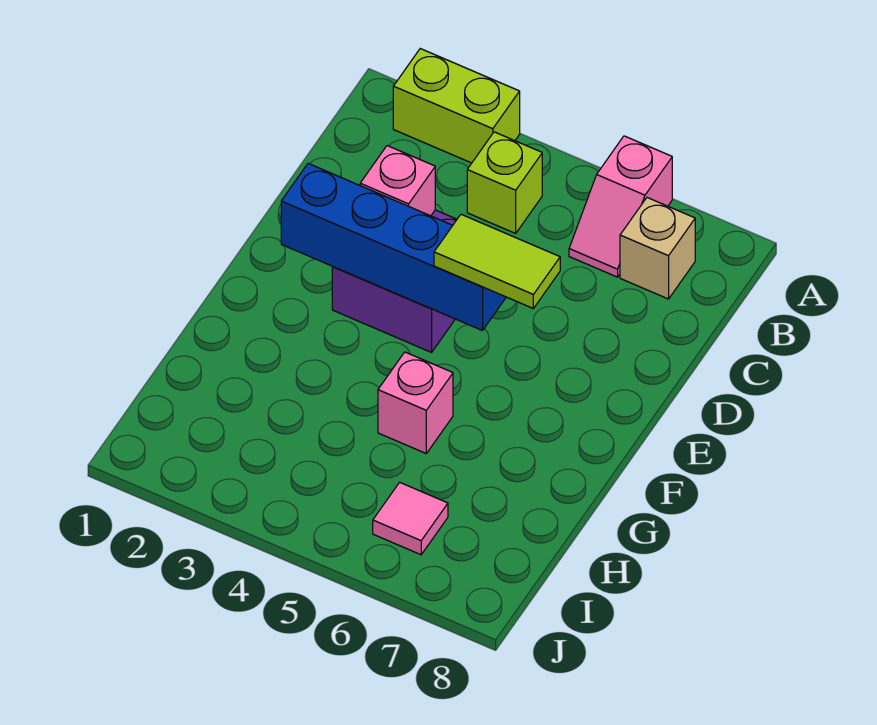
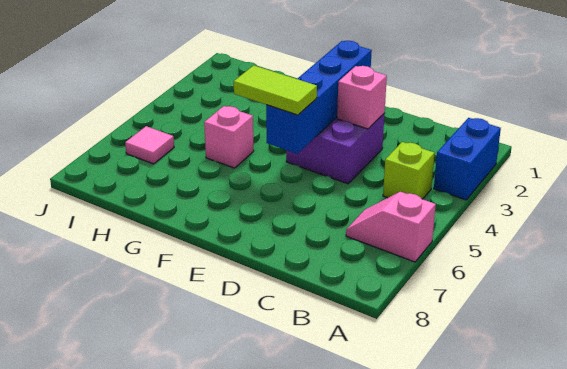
lime 1x2 brick [393,49,520,163] -> blue 1x2 brick [434,118,501,200]
tan 1x1 brick [620,198,695,299] -> none
lime 1x2 tile [434,214,560,308] -> lime 1x2 tile turned to [234,65,317,115]

